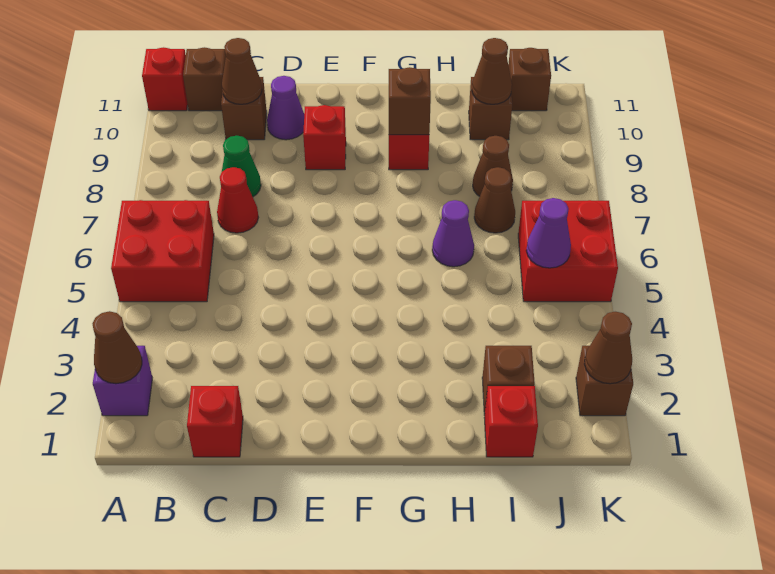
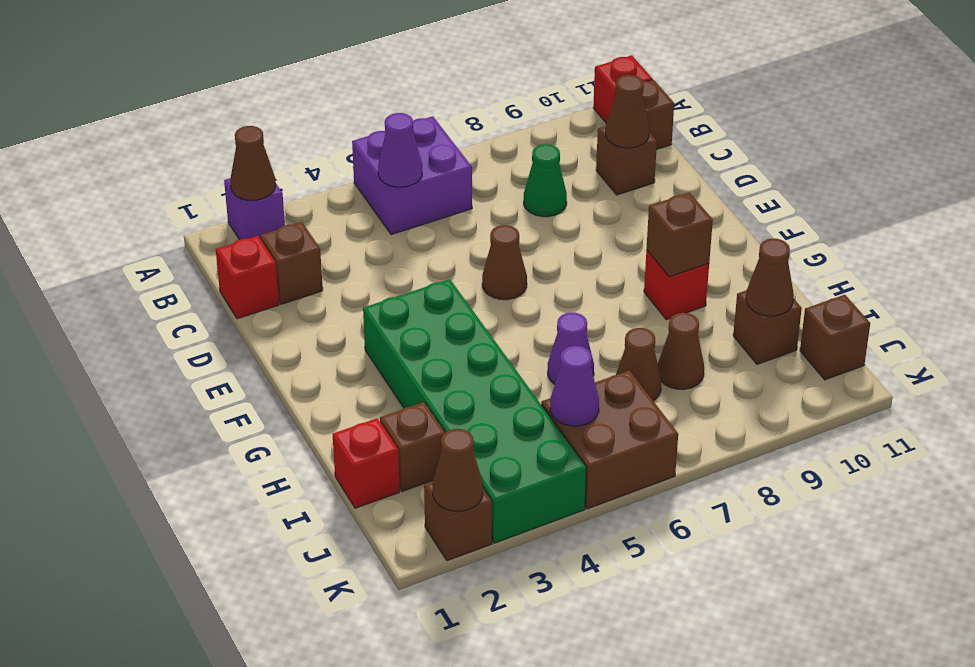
red 2x2 brick [111,200,214,302] -> purple 2x2 brick [352,116,472,235]
none -> brown 1x1 brick [260,222,323,304]
red 1x1 cone [217,167,258,233] -> none
purple 1x1 cone [267,76,304,140] -> purple 1x1 cone moved to [378,113,422,187]
none -> brown 1x1 cone [482,225,527,300]
red 1x1 brick [303,105,346,170] -> none
none -> green 2x6 brick [363,279,586,543]
red 2x2 brick [518,200,618,302] -> brown 2x2 brick [541,371,678,509]

